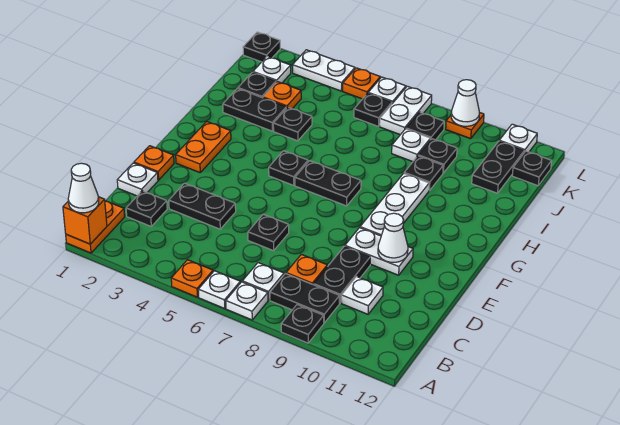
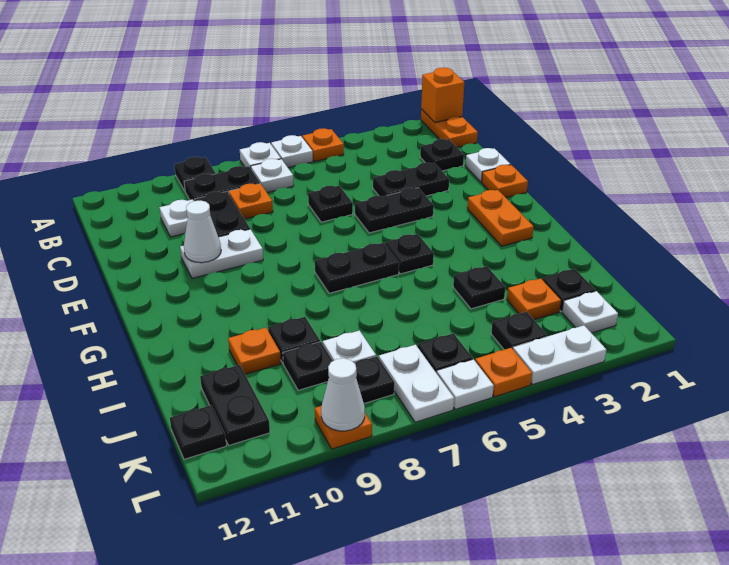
white 1x1 cone [68,163,99,213] -> none
white 1x3 plate [360,173,429,236] -> none
black 1x2 plate [223,88,286,131] -> black 1x2 plate moved to [355,188,434,233]
none -> orange 1x1 plate [228,328,281,374]
black 1x1 plate [243,32,280,62] -> black 1x1 plate moved to [491,312,547,350]
white 1x1 plate [499,124,537,152] -> none

